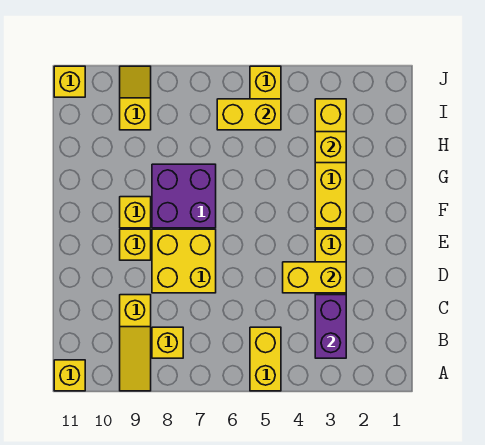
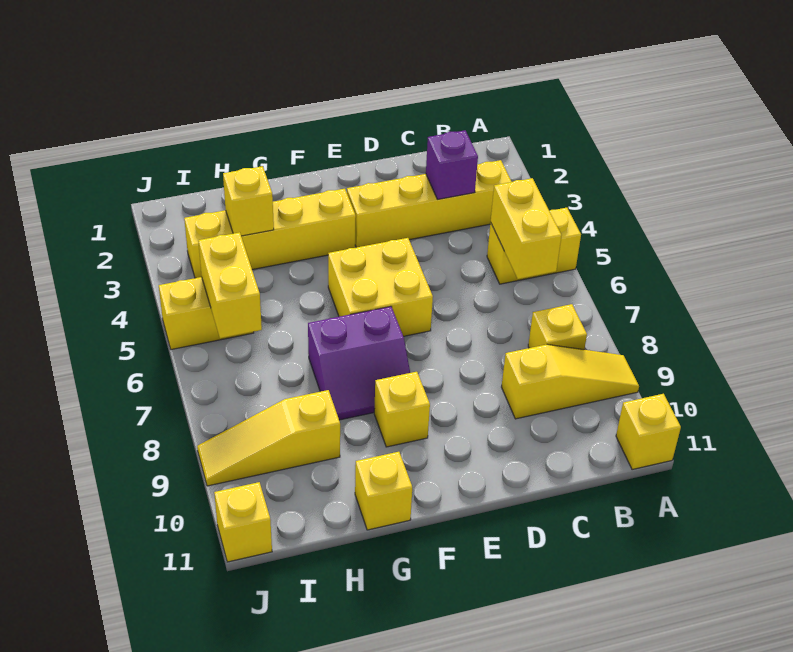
purple 1x2 brick [315,295,346,358] -> purple 1x1 brick [426,130,478,199]
yellow 1x2 brick [283,262,346,293] -> yellow 1x2 brick moved to [491,178,562,279]
yellow 2x2 brick [152,229,216,293] -> yellow 2x2 brick moved to [328,238,433,336]
yellow 1x1 brick [120,229,151,260] -> yellow 1x1 brick moved to [355,452,412,530]
purple 2x2 brick [152,164,216,228] -> purple 2x2 slope [308,306,410,420]
yellow 1x2 slope [120,66,151,130] -> yellow 1x3 slope [197,390,340,486]

